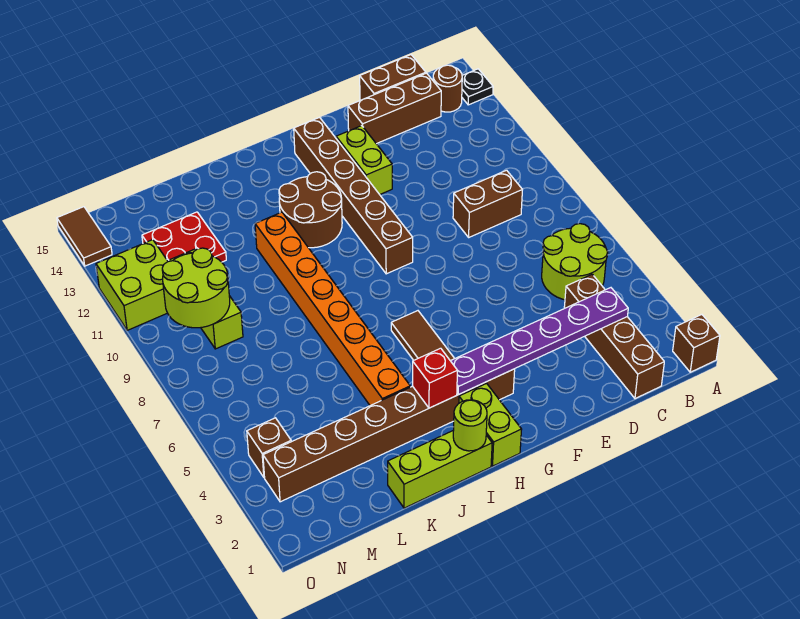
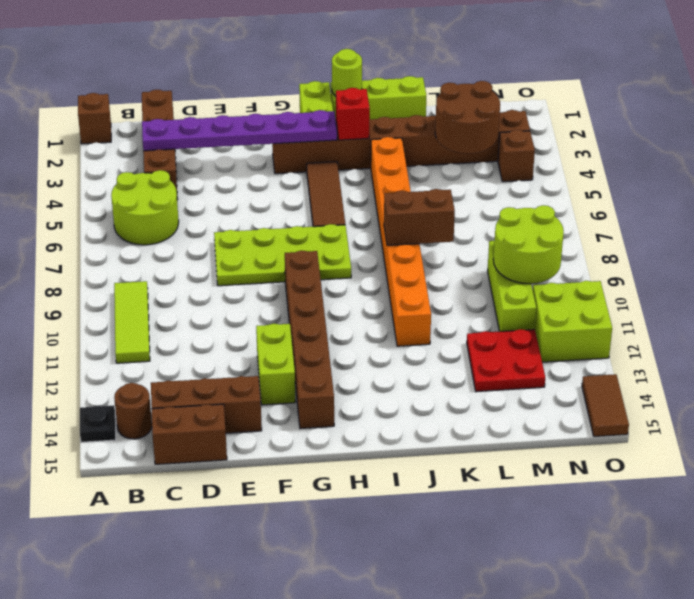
none -> lime 1x3 tile [114,281,150,363]
brown 1x2 brick [453,170,522,237] -> brown 1x2 brick moved to [384,189,455,245]
none -> lime 2x4 plate [214,224,351,286]
brown 2x2 round brick [279,172,342,248] -> brown 2x2 round brick moved to [435,81,500,154]

